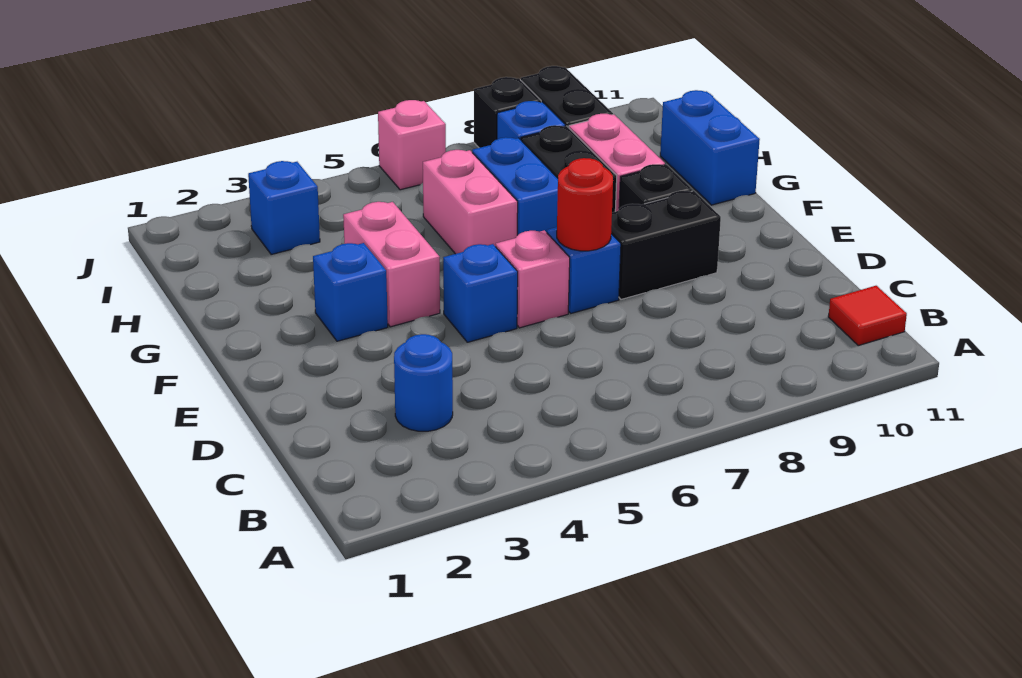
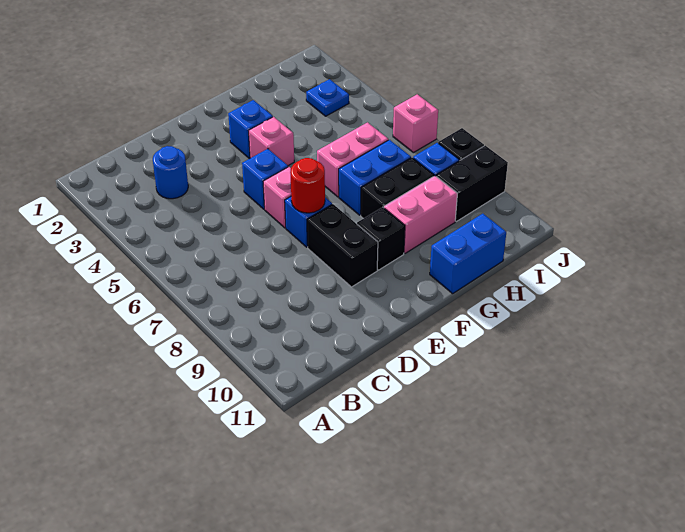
red 1x1 tile [828,286,907,346] -> none
pink 1x2 brick [343,202,440,327] -> pink 1x1 brick [249,117,294,166]
blue 1x1 brick [248,161,320,254] -> blue 1x1 plate [306,79,349,116]

